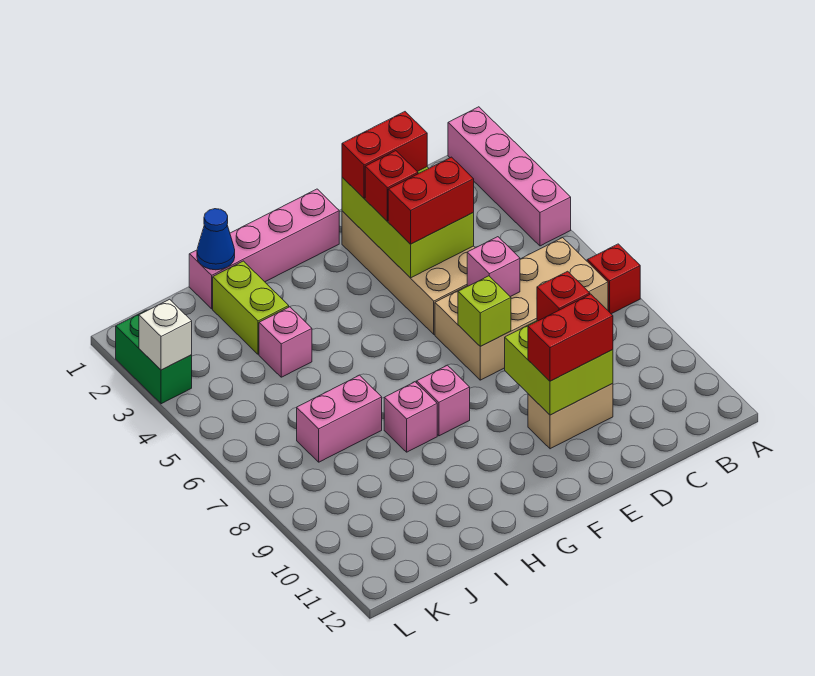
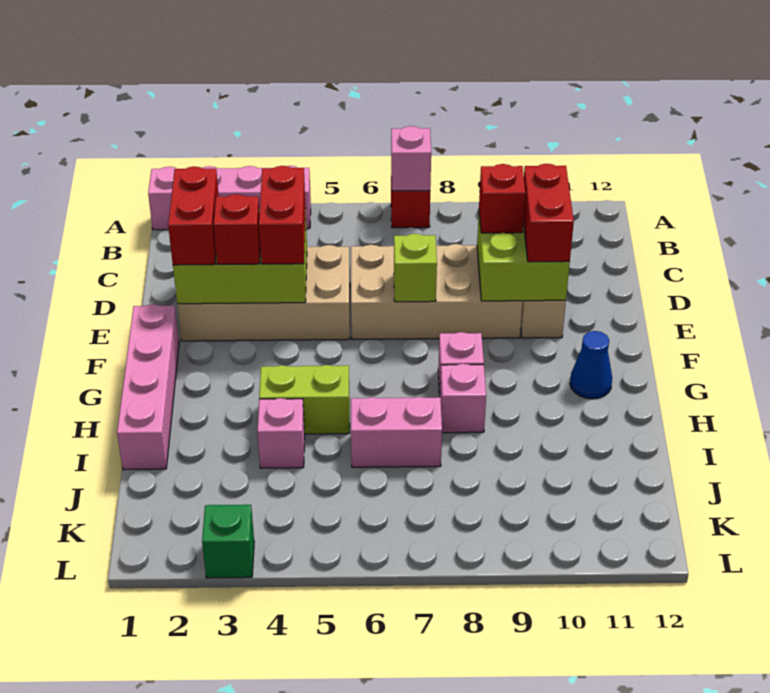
tan 2x4 brick [435,238,608,380] -> tan 2x4 brick turned to [351,244,523,339]
pink 1x1 brick [467,237,520,297] -> pink 1x1 brick moved to [391,126,431,191]
blue 1x1 cone [197,209,235,270] -> blue 1x1 cone moved to [570,331,612,399]
lime 1x2 brick [213,261,289,354] -> lime 1x2 brick moved to [259,365,350,434]
pink 1x2 brick [297,375,382,462] -> pink 1x2 brick turned to [351,397,442,467]
green 1x2 brick [116,310,192,404] -> green 1x1 brick [202,505,254,578]
white 1x1 brick [139,299,192,370] -> none

